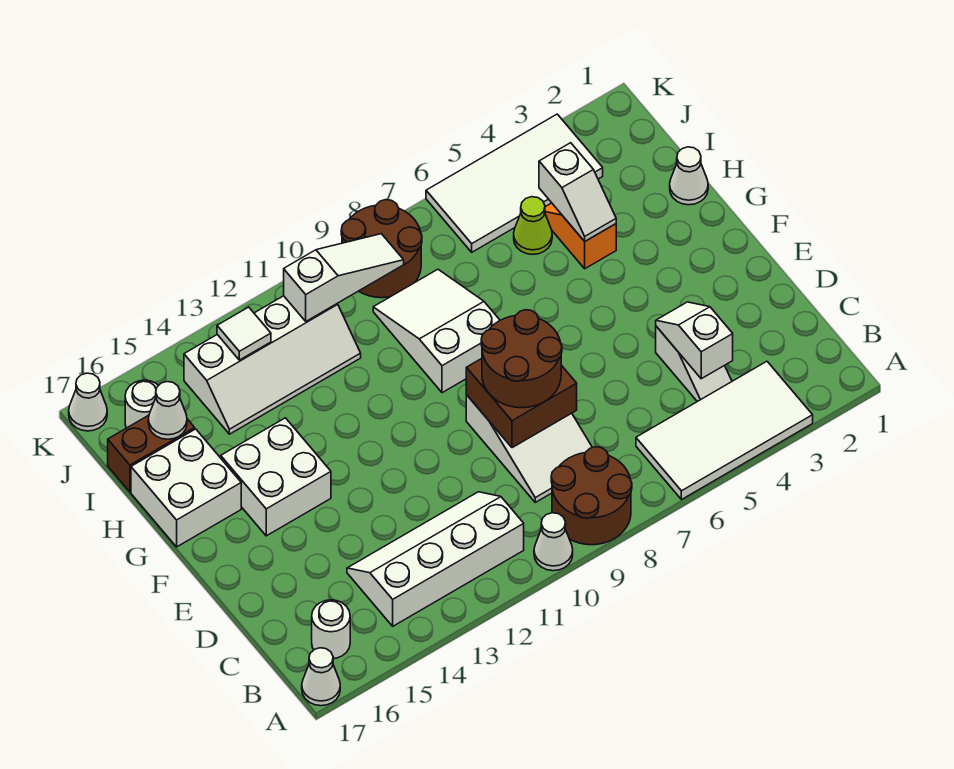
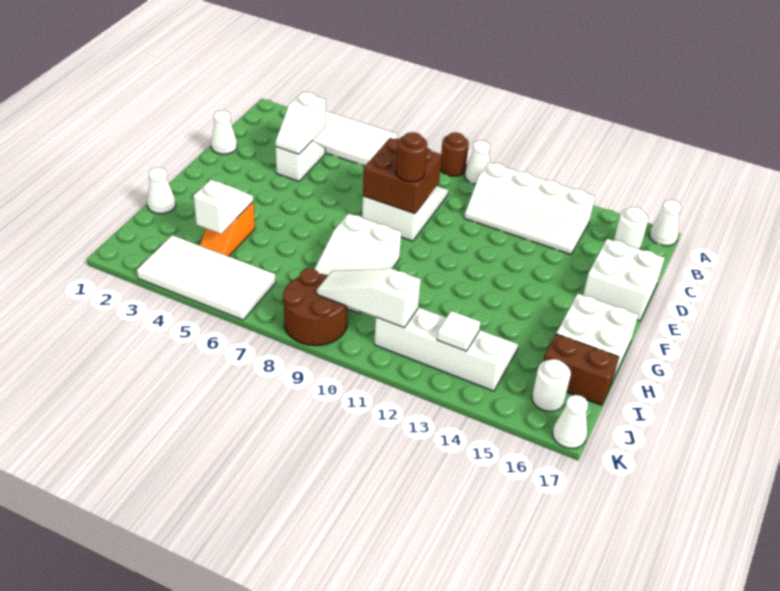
brown 2x2 round brick [551,447,632,545] -> brown 1x1 round brick [440,132,469,176]
brown 2x2 round brick [481,310,562,408] -> brown 1x1 round brick [396,132,427,182]
white 2x2 brick [221,418,331,536] -> white 2x2 brick moved to [583,239,664,321]
lime 1x1 cone [514,197,552,254] -> none
white 1x1 cone [148,382,187,439] -> white 1x1 cone moved to [211,111,237,154]

